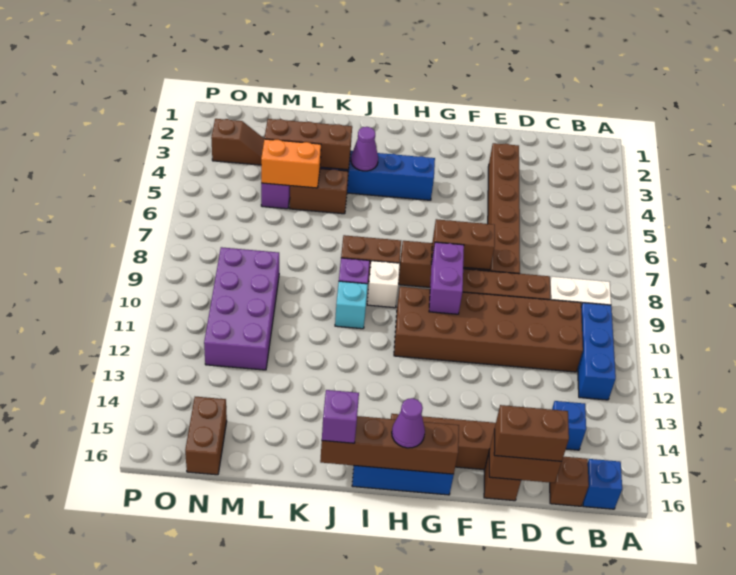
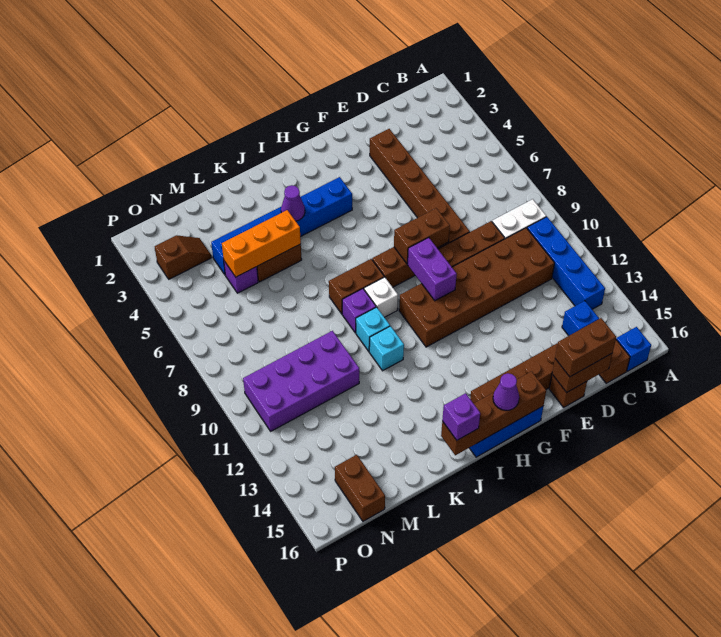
blue 1x3 brick [578,303,616,400] -> blue 1x4 brick [527,217,605,309]
none -> cyan 1x1 brick [369,326,404,371]
brown 1x3 brick [265,119,352,170] -> none
orange 1x2 brick [261,139,321,188] -> orange 1x3 brick [222,210,301,277]
purple 2x4 brick [204,247,279,370] -> purple 2x4 brick turned to [243,331,359,431]

